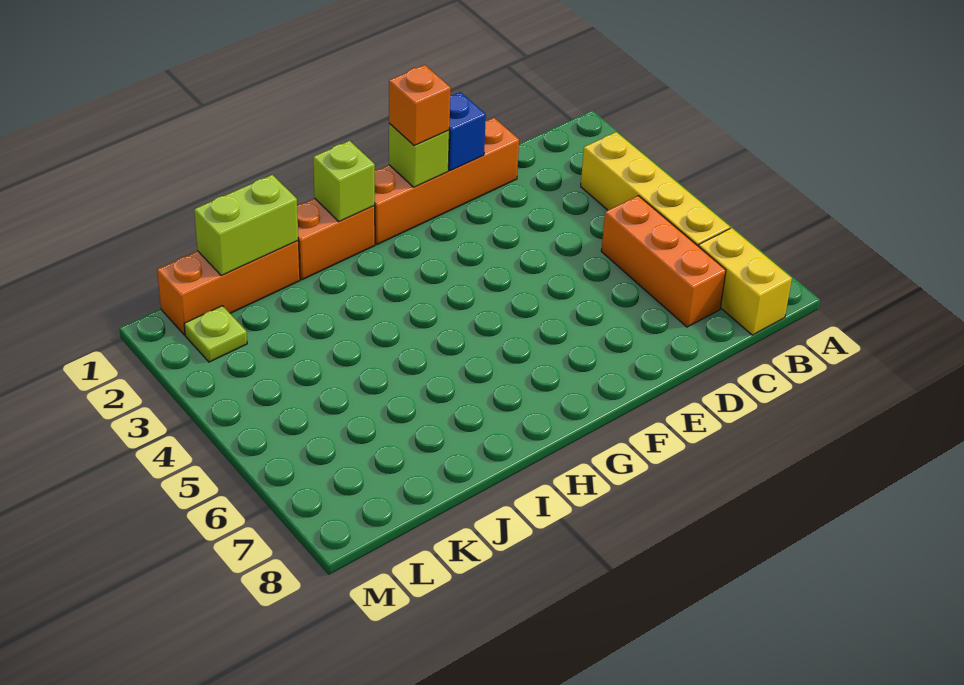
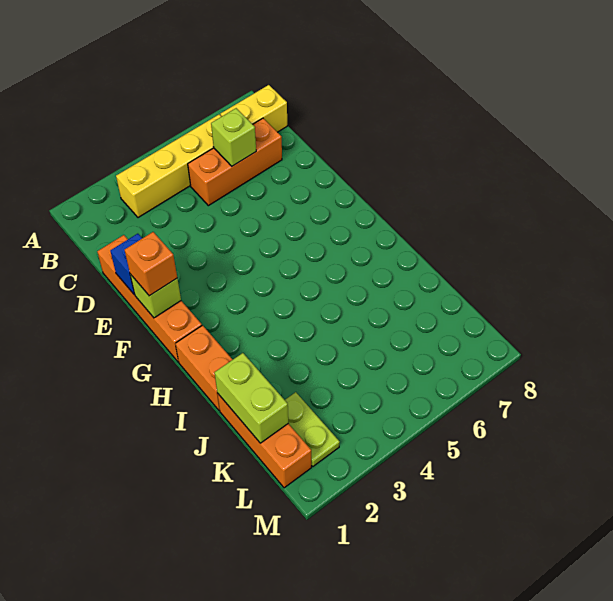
lime 1x1 brick [313,141,375,221] -> lime 1x1 brick moved to [211,108,256,166]
lime 1x1 plate [184,306,247,362] -> lime 1x2 plate [285,392,340,466]

